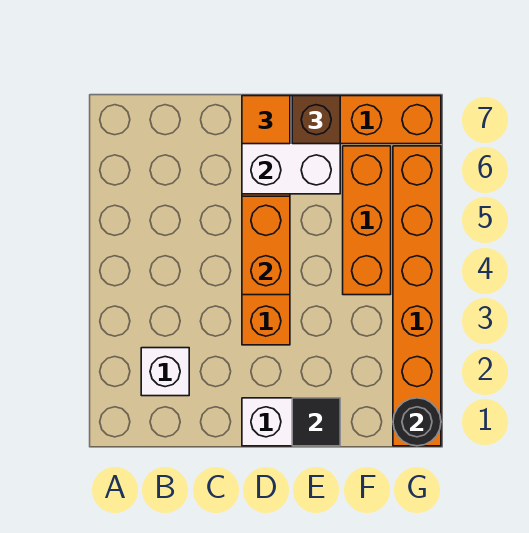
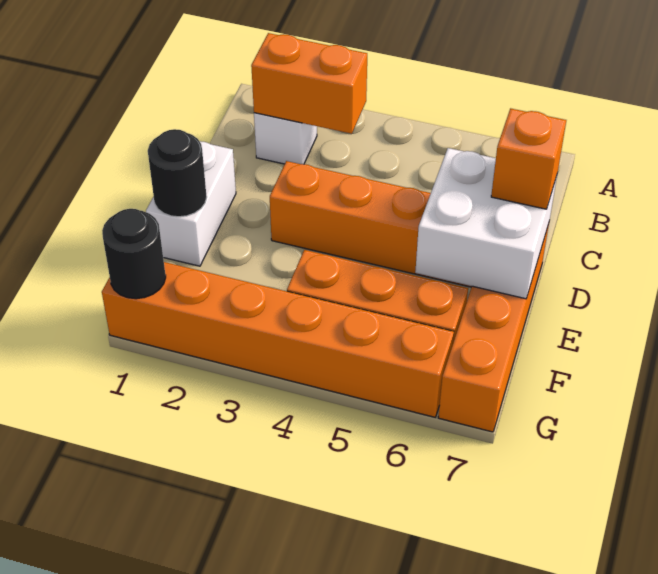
orange 1x2 brick [242,196,290,295] -> orange 1x2 brick moved to [251,33,367,134]
orange 1x1 tile [242,96,290,144] -> orange 1x1 brick [491,108,566,209]
black 1x1 tile [292,398,340,446] -> black 1x1 round brick [148,129,207,217]
brown 1x1 brick [292,96,340,144] -> none

